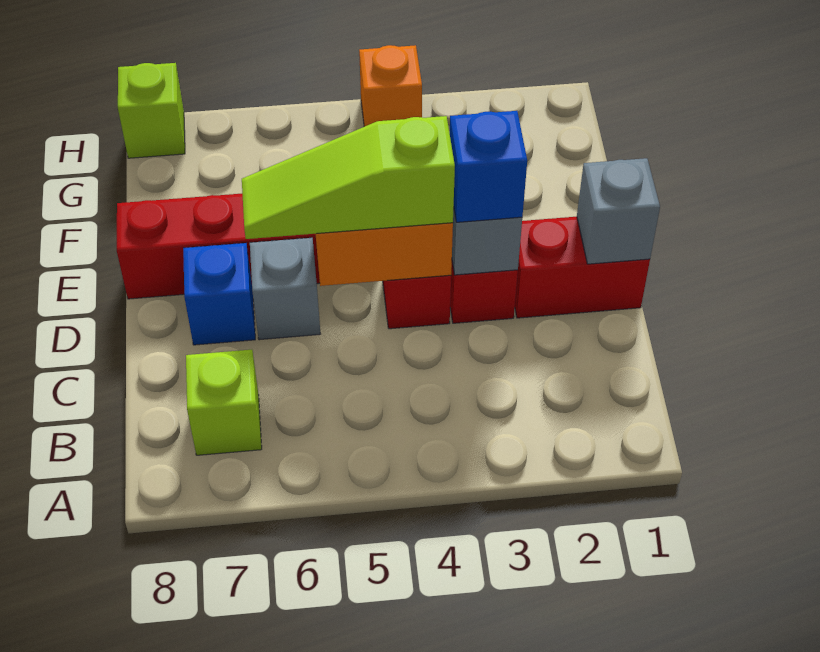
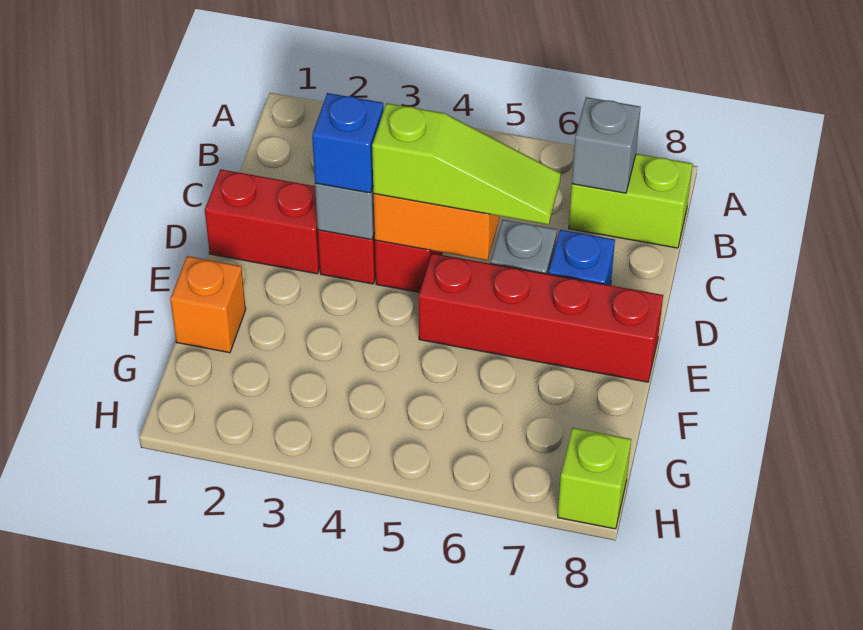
lime 1x1 brick [186,350,262,455] -> lime 1x2 brick [569,154,693,248]
grey 1x1 brick [577,158,660,264] -> grey 1x1 brick moved to [572,97,641,193]
orange 1x1 brick [359,45,422,127] -> orange 1x1 brick moved to [170,256,246,353]

